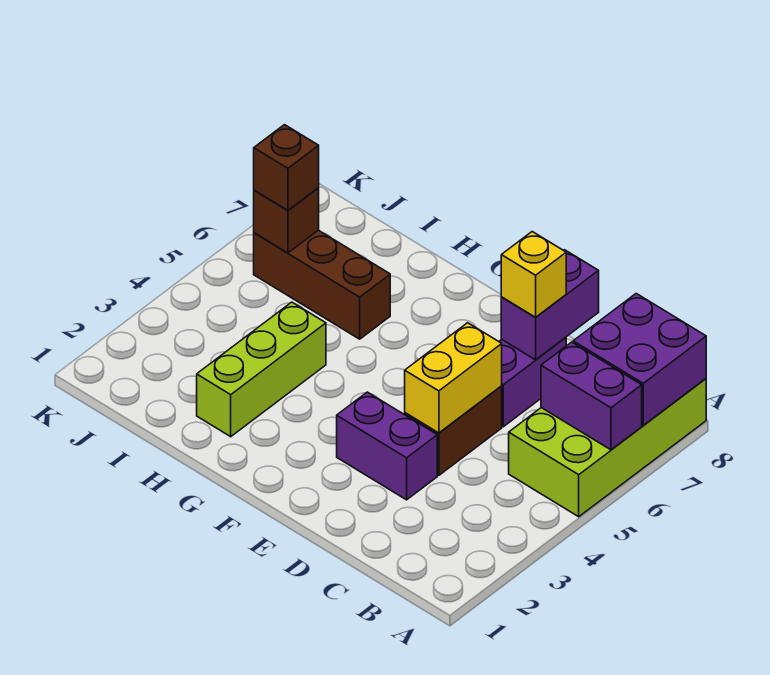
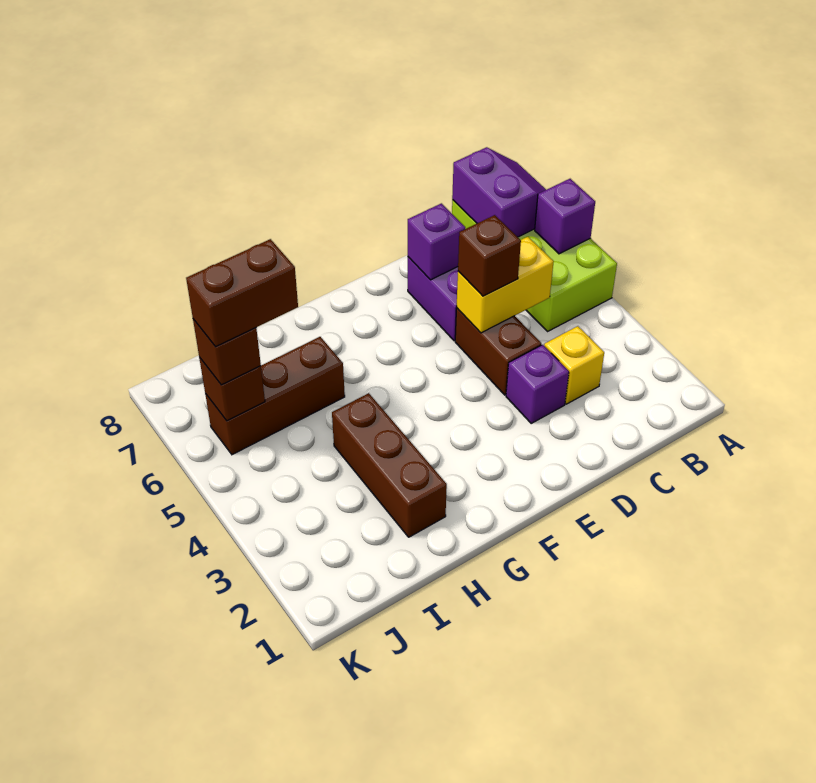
purple 1x2 brick [541,342,642,450] -> purple 1x1 brick [535,179,595,254]
purple 2x2 brick [573,294,706,426] -> purple 2x2 slope [452,147,546,237]
purple 1x2 brick [337,392,437,500] -> purple 1x1 brick [506,345,569,423]
yellow 1x2 brick [405,323,502,433] -> yellow 1x2 brick turned to [457,237,554,333]
none -> brown 1x1 brick [458,215,521,296]
purple 1x2 brick [501,250,599,360] -> purple 1x1 brick [408,203,465,280]
yellow 1x1 brick [501,232,566,317] -> yellow 1x1 brick moved to [544,326,604,404]
lime 1x3 brick [197,302,326,437] -> brown 1x3 brick [332,393,447,537]
none -> brown 1x2 brick [186,239,298,347]

